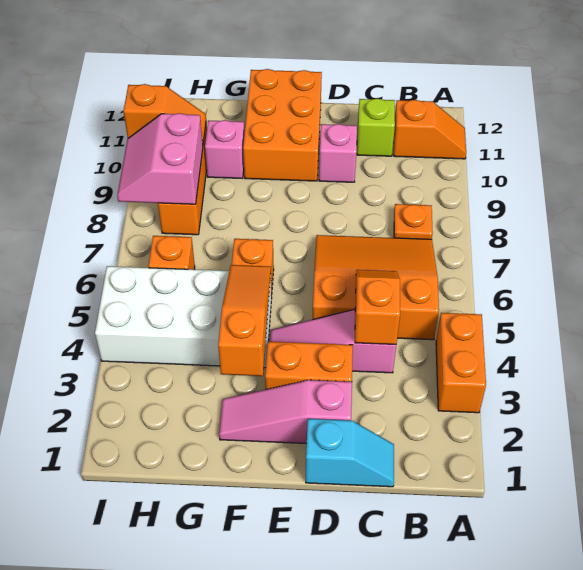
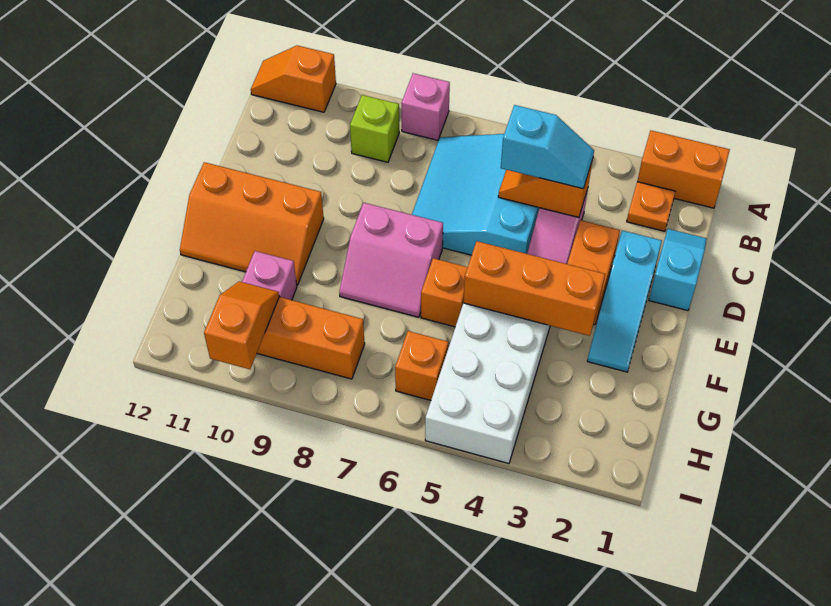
orange 1x2 brick [436,313,486,413] -> orange 1x2 brick moved to [637,130,730,208]
orange 1x2 slope [393,100,466,159] -> orange 1x2 slope turned to [251,45,336,112]
orange 3x3 slope [313,235,439,340] -> cyan 3x3 slope [412,134,539,255]
orange 1x1 plate [394,204,433,239] -> orange 1x1 plate moved to [627,182,676,231]
none -> cyan 1x2 slope [501,105,594,189]
lime 1x1 brick [357,99,395,156] -> lime 1x1 brick moved to [350,95,399,162]
pink 1x3 slope [219,380,352,443] -> cyan 1x3 slope [587,231,662,372]
pink 1x1 brick [319,124,357,182] -> pink 1x1 brick moved to [401,73,450,140]
orange 2x3 brick [243,69,322,181] -> orange 2x3 slope [180,162,324,285]
orange 1x3 slope [218,265,271,376] -> orange 1x3 brick [463,241,605,336]
pink 2x2 slope [117,113,203,204] -> pink 2x2 slope moved to [339,203,443,317]

